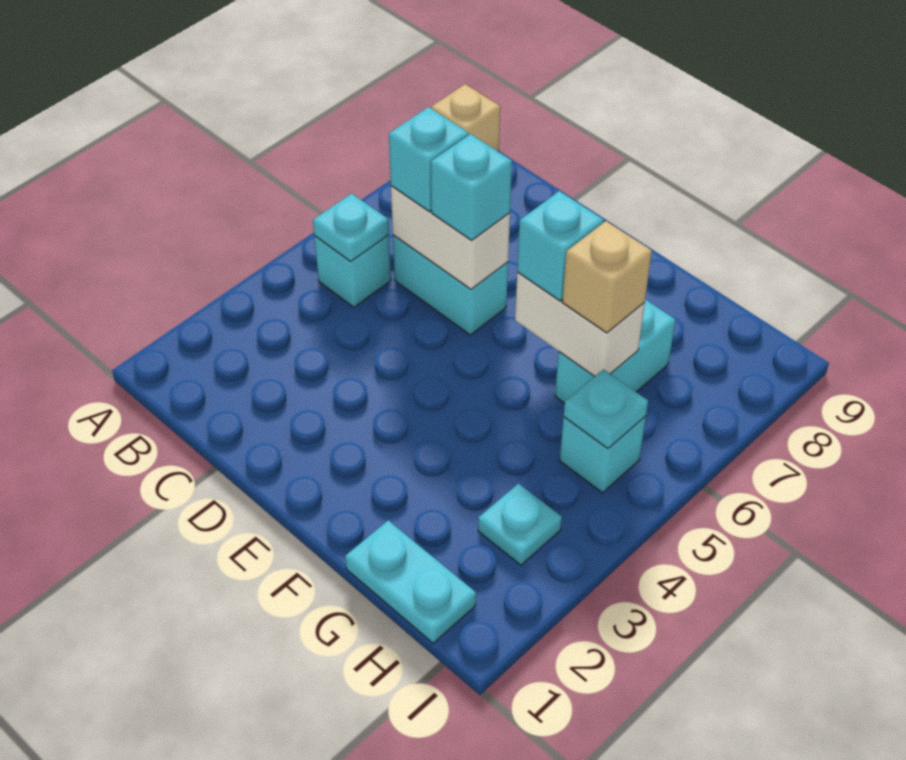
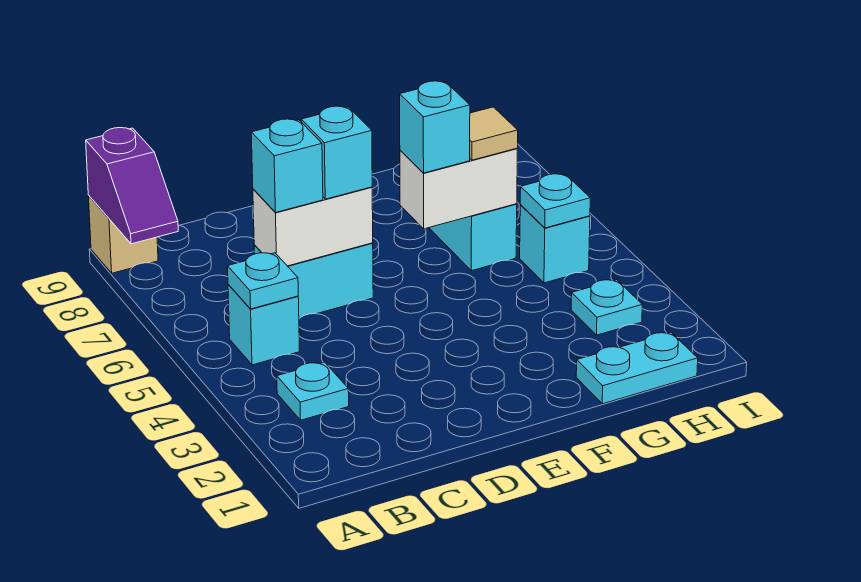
none -> purple 1x2 slope [86,128,178,244]
none -> cyan 1x1 plate [277,362,349,420]
tan 1x1 brick [562,221,652,333] -> tan 1x1 tile [470,107,518,160]

